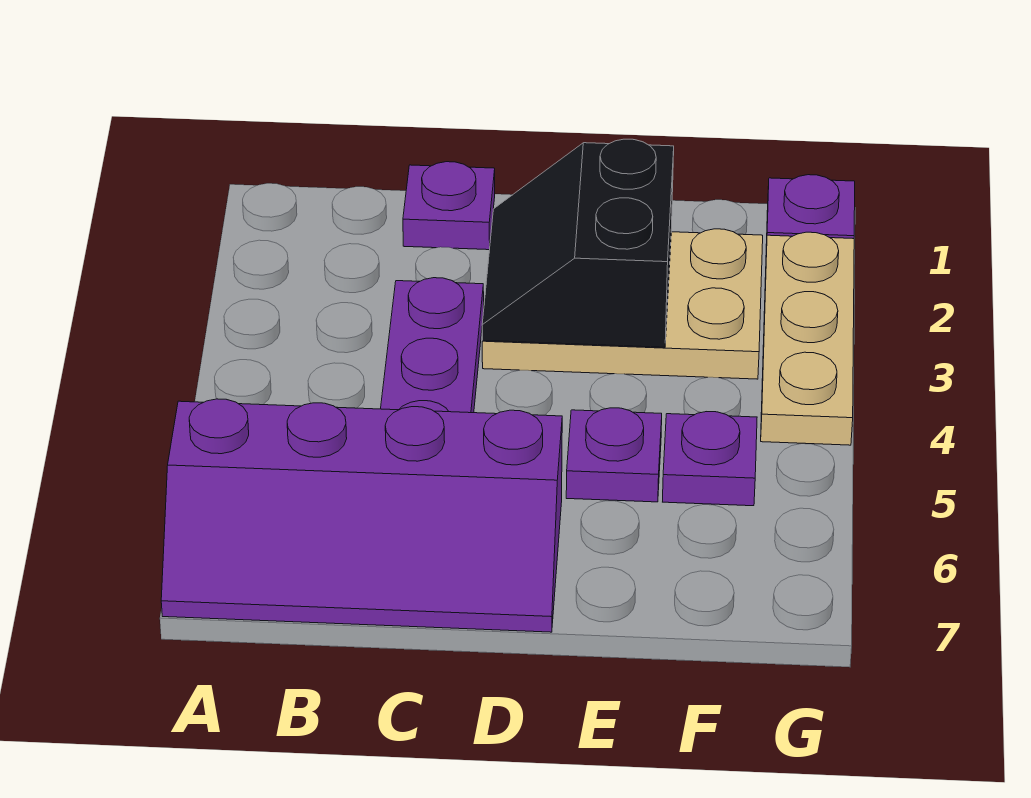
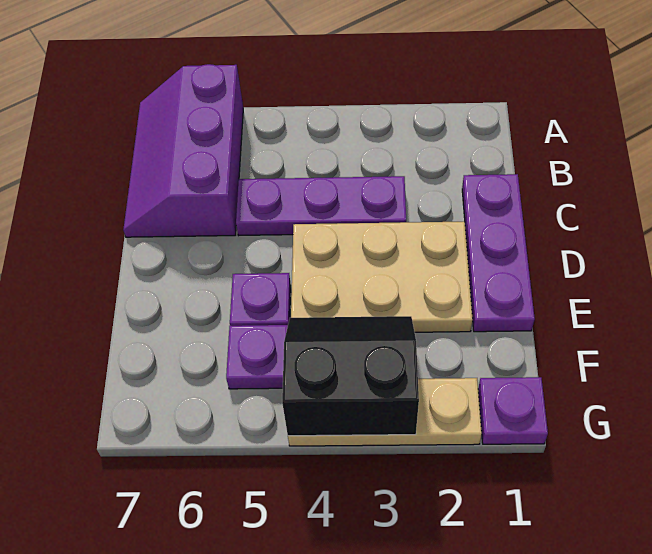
purple 2x4 slope [161,399,562,632] -> purple 2x3 slope [123,64,243,237]
purple 1x1 plate [403,162,495,250] -> purple 1x3 plate [462,174,535,332]
tan 2x3 plate [482,229,763,379] -> tan 2x3 plate turned to [291,221,473,332]
black 2x2 slope [482,139,674,347] -> black 2x2 slope moved to [282,316,419,436]

